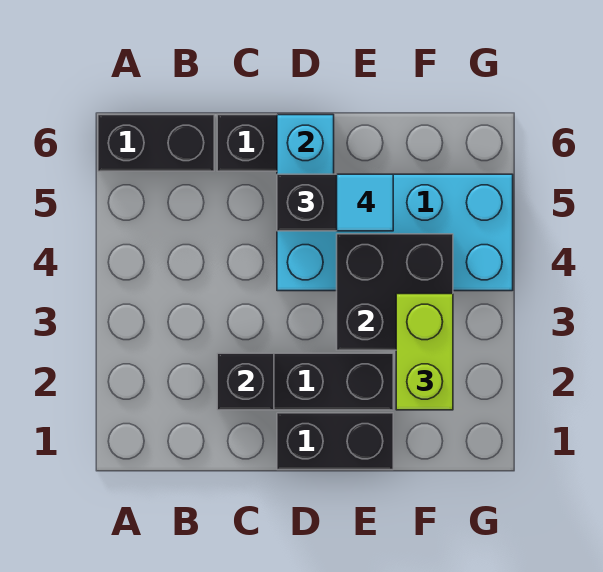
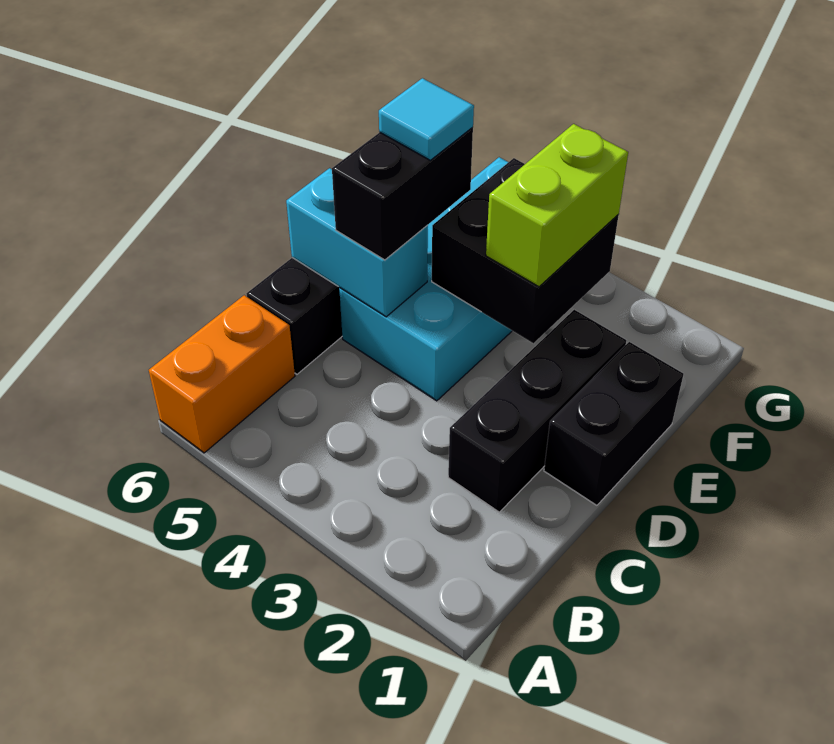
black 1x2 brick [98,115,214,171] -> orange 1x2 brick [149,295,295,453]
black 1x1 brick [217,353,274,410] -> none
lime 1x2 brick [396,294,453,410] -> lime 1x2 brick turned to [486,124,628,287]

